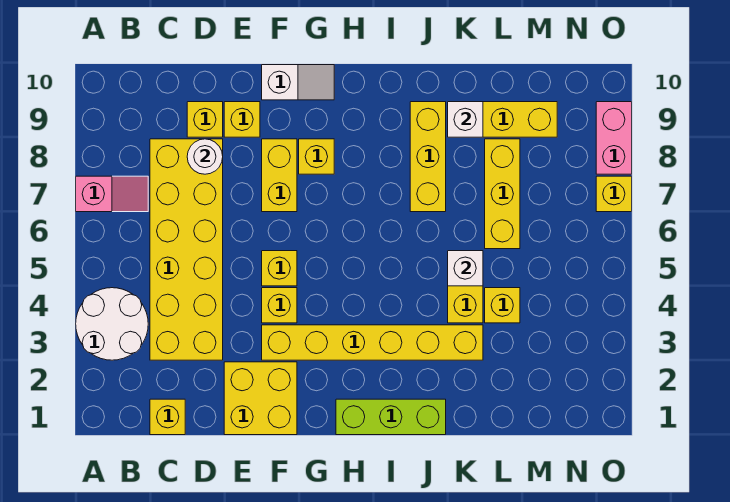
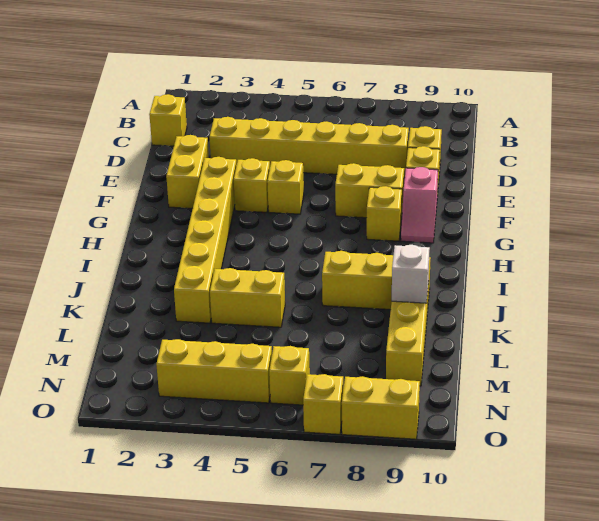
white 2x2 round brick [76,288,148,360] -> none
pink 1x2 slope [76,176,148,212] -> pink 1x2 slope moved to [401,167,438,243]
yellow 2x6 brick [150,139,223,360] -> yellow 1x6 brick [209,117,409,178]
white 1x1 round brick [187,139,223,174] -> none
yellow 2x2 brick [224,362,297,435] -> yellow 1x2 brick [166,135,209,208]
white 1x2 slope [262,65,334,100] -> none
lime 1x3 brick [336,399,446,435] -> none
white 1x1 brick [448,251,483,286] -> none
yellow 1x1 brick [485,288,520,323] -> yellow 1x1 brick moved to [269,346,310,405]
yellow 1x3 brick [485,139,520,249] -> yellow 1x3 brick moved to [156,339,272,403]
pink 1x2 brick [596,102,632,174] -> yellow 1x2 brick [342,376,420,439]

